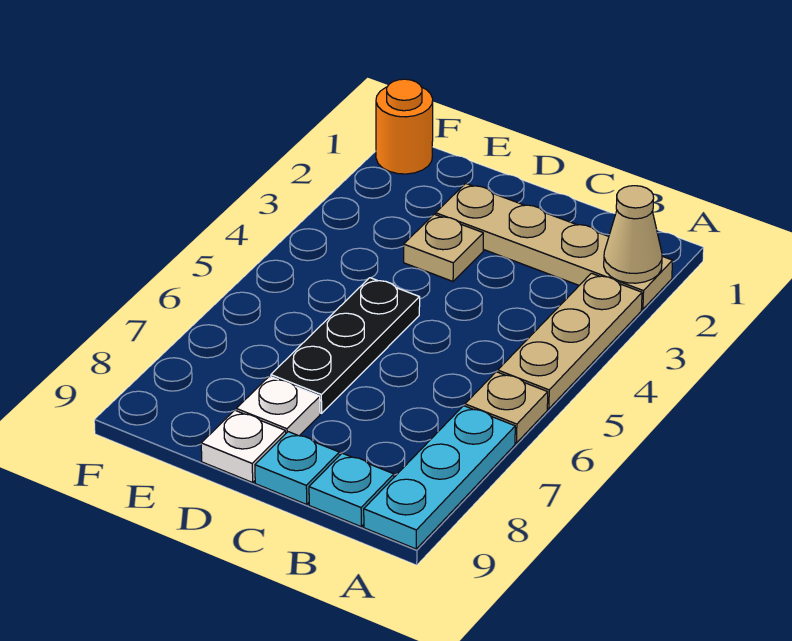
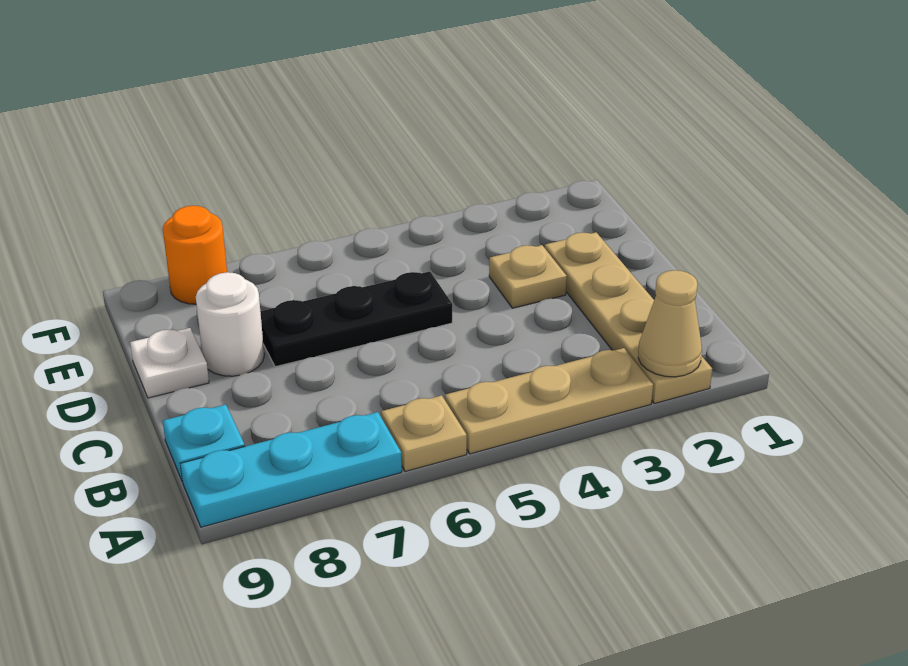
cyan 1x1 plate [255,432,339,504] -> none
white 1x1 plate [236,376,320,436] -> white 1x1 round brick [196,272,264,376]
orange 1x1 round brick [376,79,433,174] -> orange 1x1 round brick moved to [163,206,227,304]

